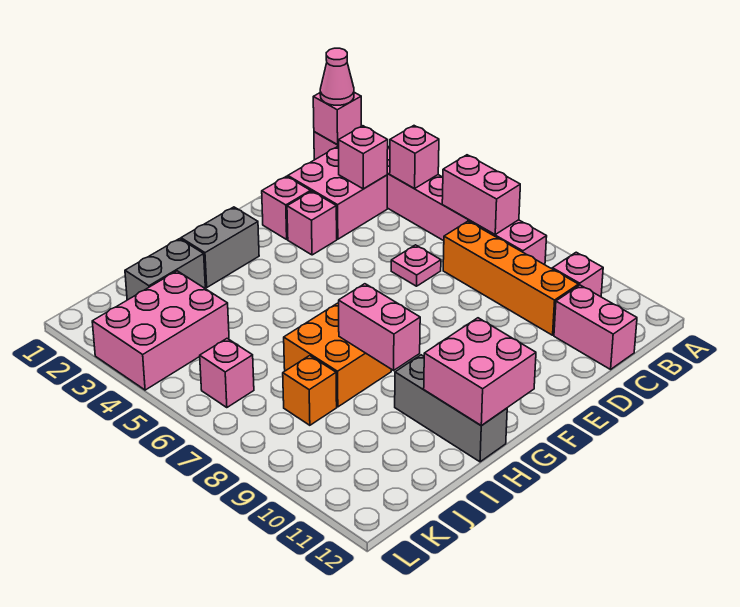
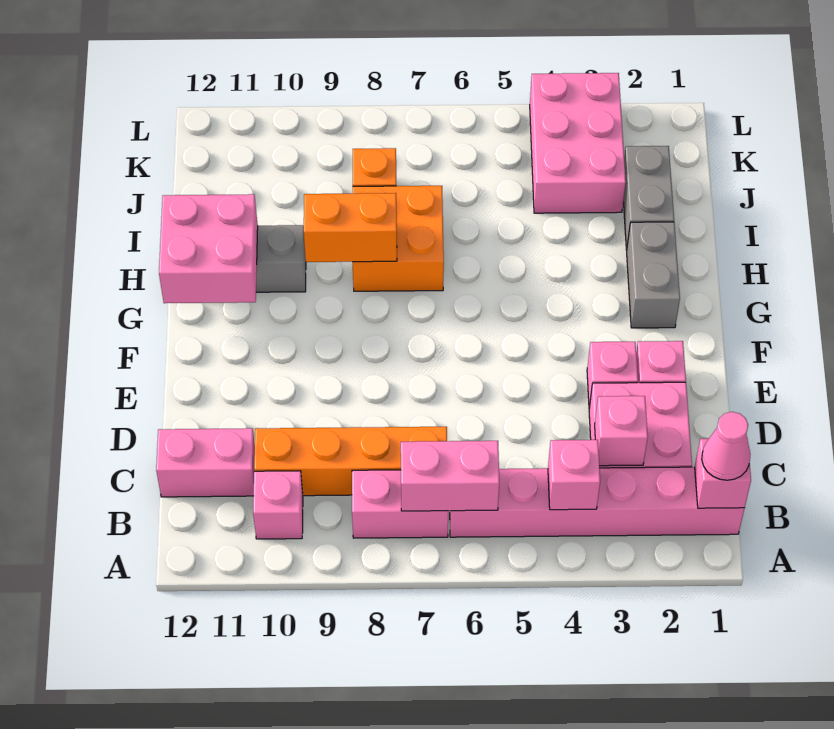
pink 1x1 plate [391,245,441,286] -> none
pink 1x2 brick [339,284,420,370] -> orange 1x2 brick [304,193,397,262]
pink 1x1 brick [200,339,254,408] -> none

